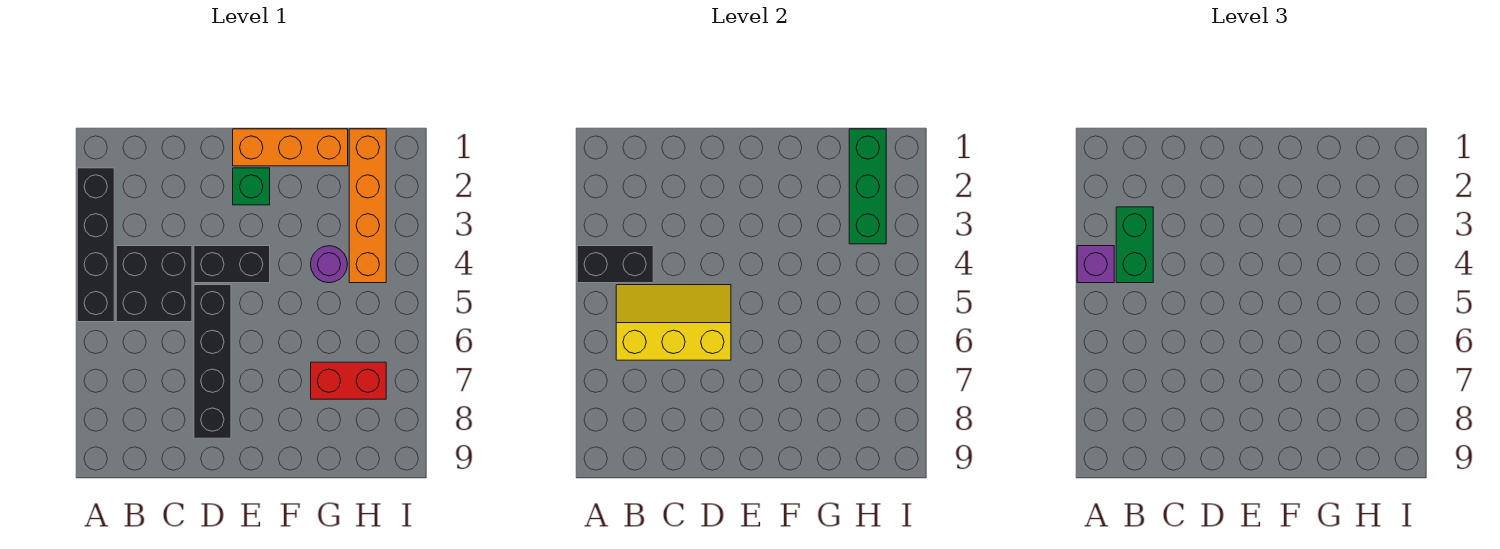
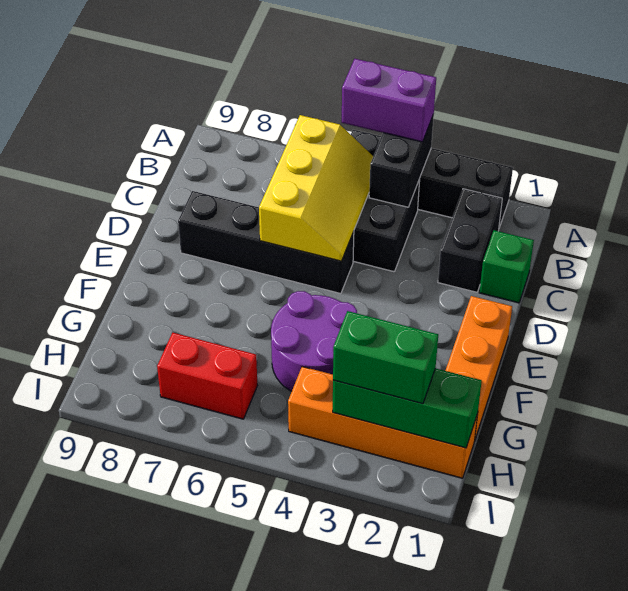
purple 1x1 brick [1077,246,1114,283] -> purple 1x2 brick [342,59,436,142]
green 1x2 brick [1116,207,1153,283] -> green 1x2 brick moved to [333,311,438,404]
black 1x2 brick [194,246,270,283] -> black 1x2 brick moved to [438,189,502,292]
green 1x1 brick [233,168,270,205] -> green 1x1 brick moved to [479,230,534,303]
purple 1x1 round brick [311,246,347,283] -> purple 2x2 round brick [271,291,357,391]
red 1x2 brick [311,362,386,399] -> red 1x2 brick turned to [157,333,258,419]

